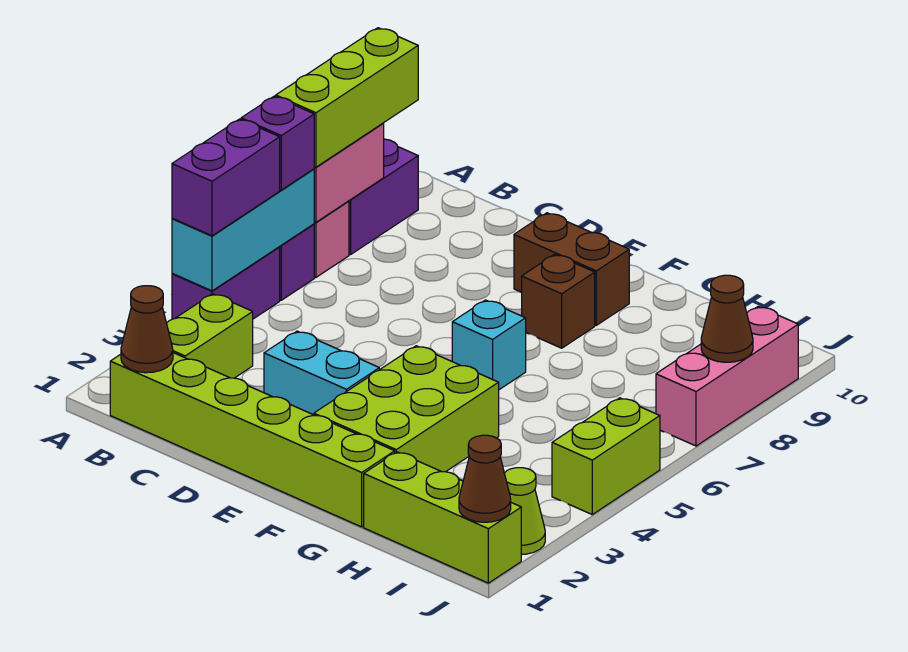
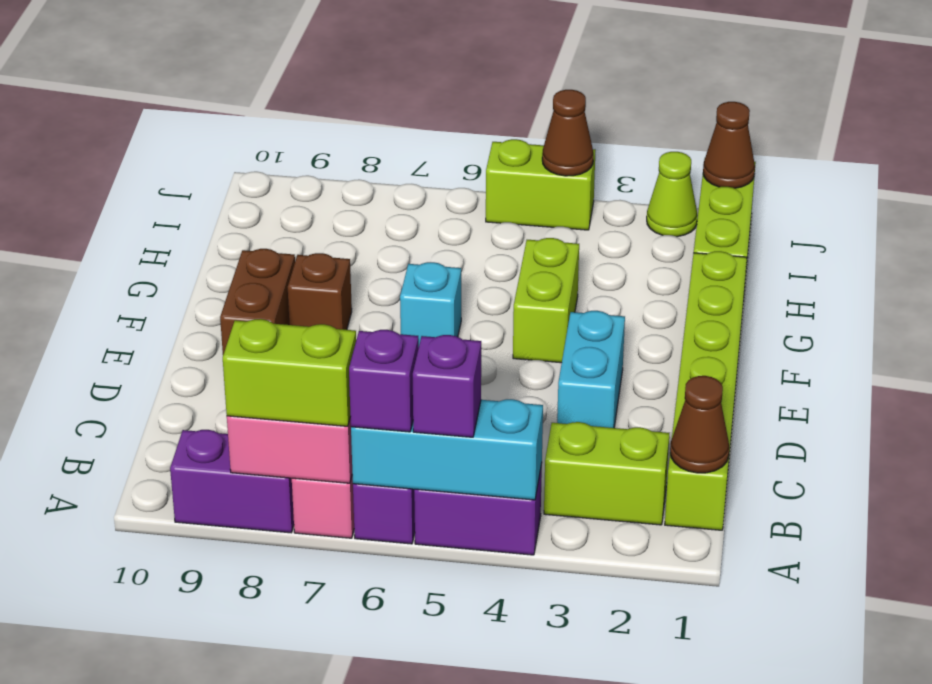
purple 1x2 brick [172,119,280,236] -> purple 1x1 brick [413,335,481,437]
lime 1x3 brick [276,28,418,167] -> lime 1x2 brick [223,319,356,426]
lime 2x3 brick [314,346,499,472] -> lime 1x2 brick [513,238,579,363]
pink 1x3 brick [656,306,798,446] -> none
brown 1x1 cone [701,275,753,362] -> brown 1x1 cone moved to [542,90,593,176]

